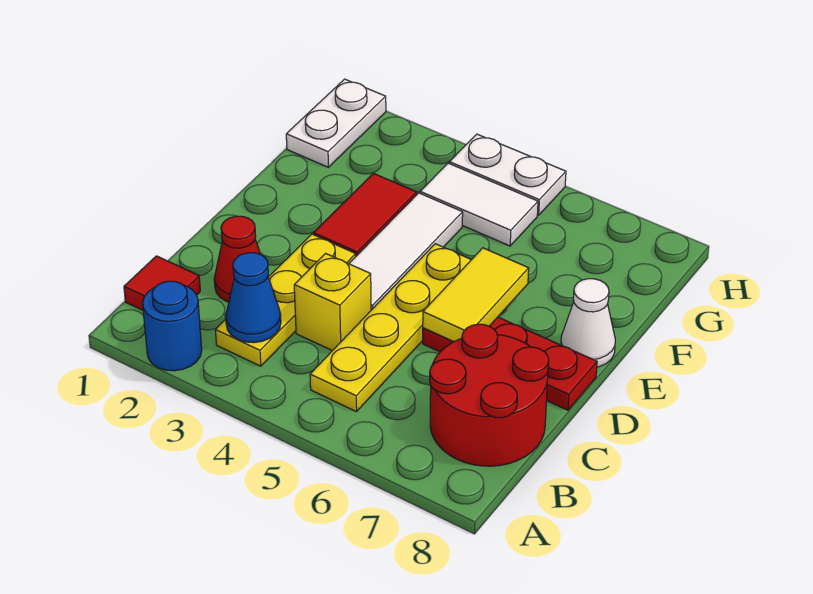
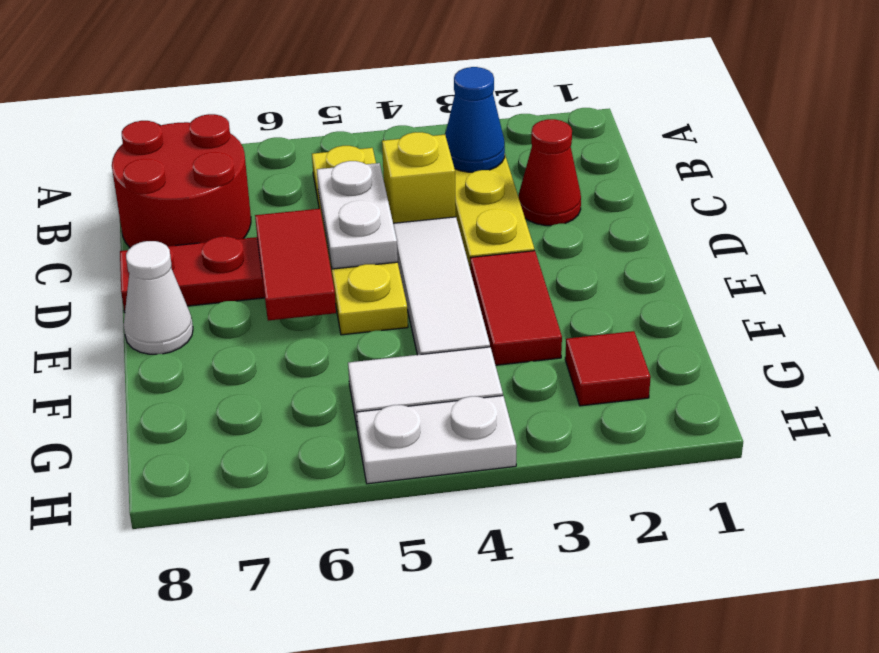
blue 1x1 round brick [143,281,202,371] -> none
red 1x1 tile [124,256,200,310] -> red 1x1 tile moved to [565,331,651,406]
yellow 1x2 tile [423,248,529,342] -> red 1x2 tile [255,209,336,321]
white 1x2 plate [286,79,386,167] -> white 1x2 plate moved to [317,161,398,269]

